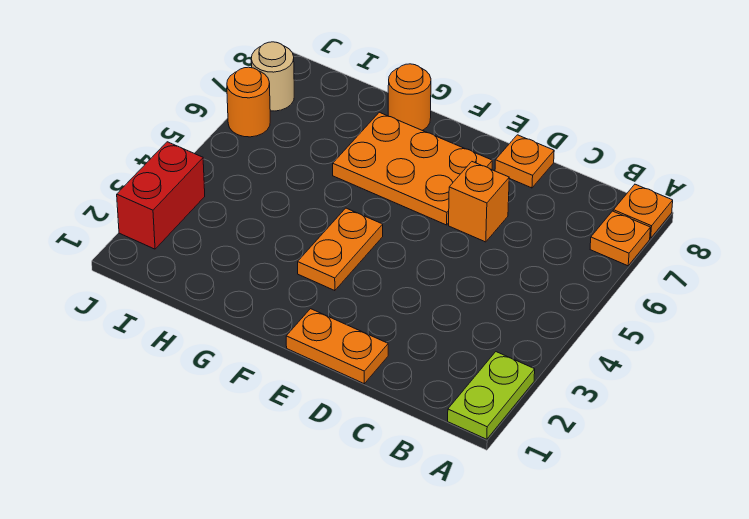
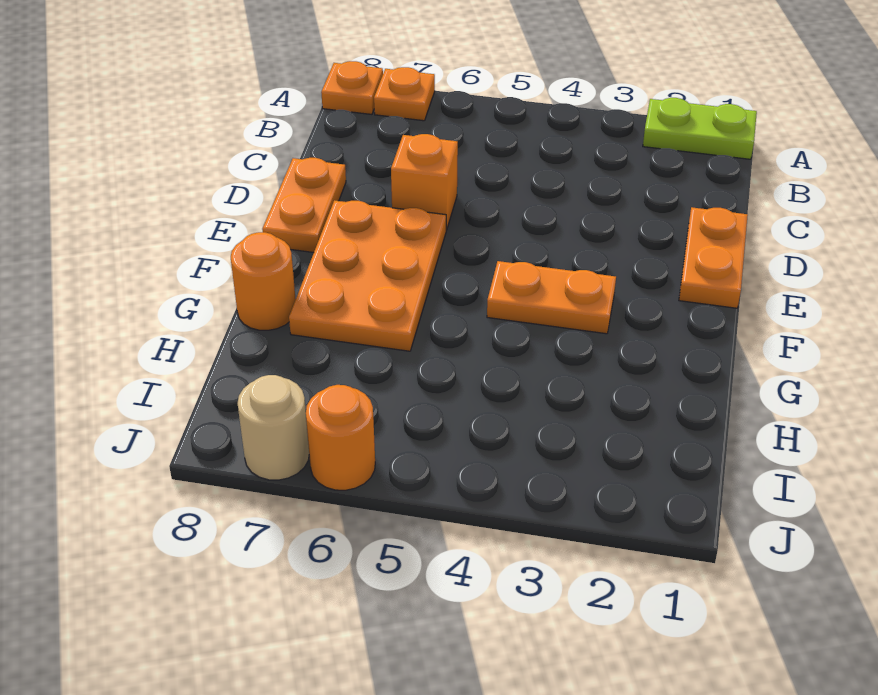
orange 1x1 plate [495,135,554,188] -> orange 1x2 plate [262,158,346,253]
red 1x2 brick [117,142,205,249] -> none

